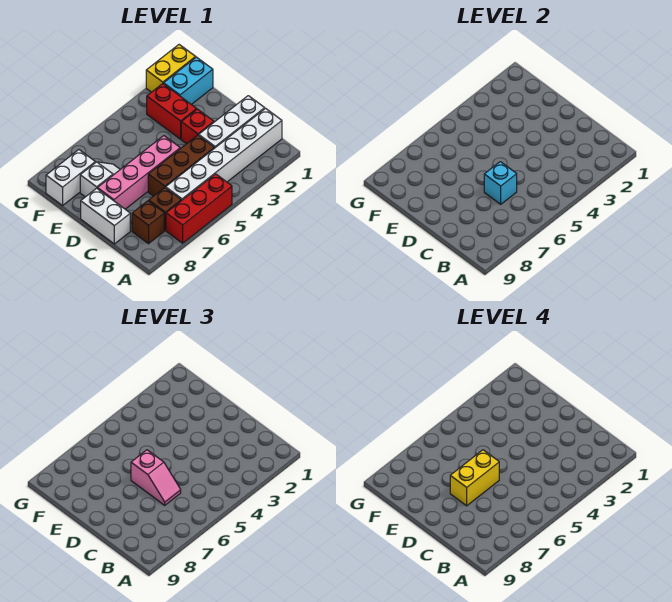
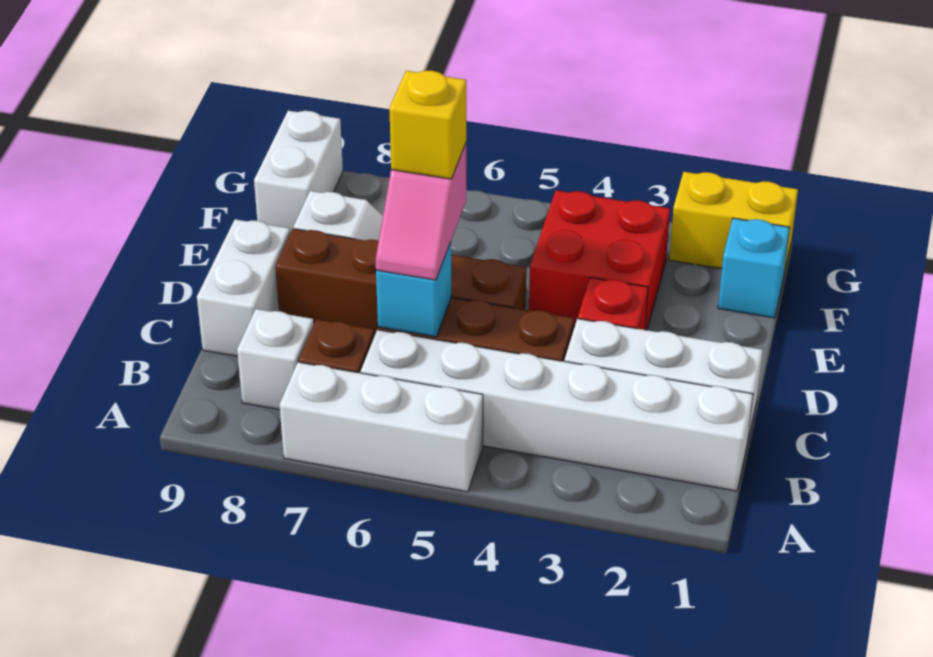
red 1x3 brick [166,174,232,243] -> white 1x3 brick [280,362,483,492]
brown 1x1 brick [132,201,164,244] -> white 1x1 brick [237,309,314,410]
pink 1x4 brick [97,136,180,209] -> brown 1x4 brick [275,229,526,336]
yellow 1x2 brick [450,450,499,506] -> yellow 1x1 brick [389,71,466,179]
red 1x2 brick [147,84,197,139] -> red 2x2 brick [529,190,670,330]
cyan 1x2 brick [164,57,213,104] -> cyan 1x1 brick [718,218,790,318]
white 1x2 brick [46,150,95,206] -> white 1x2 brick turned to [254,111,343,233]

